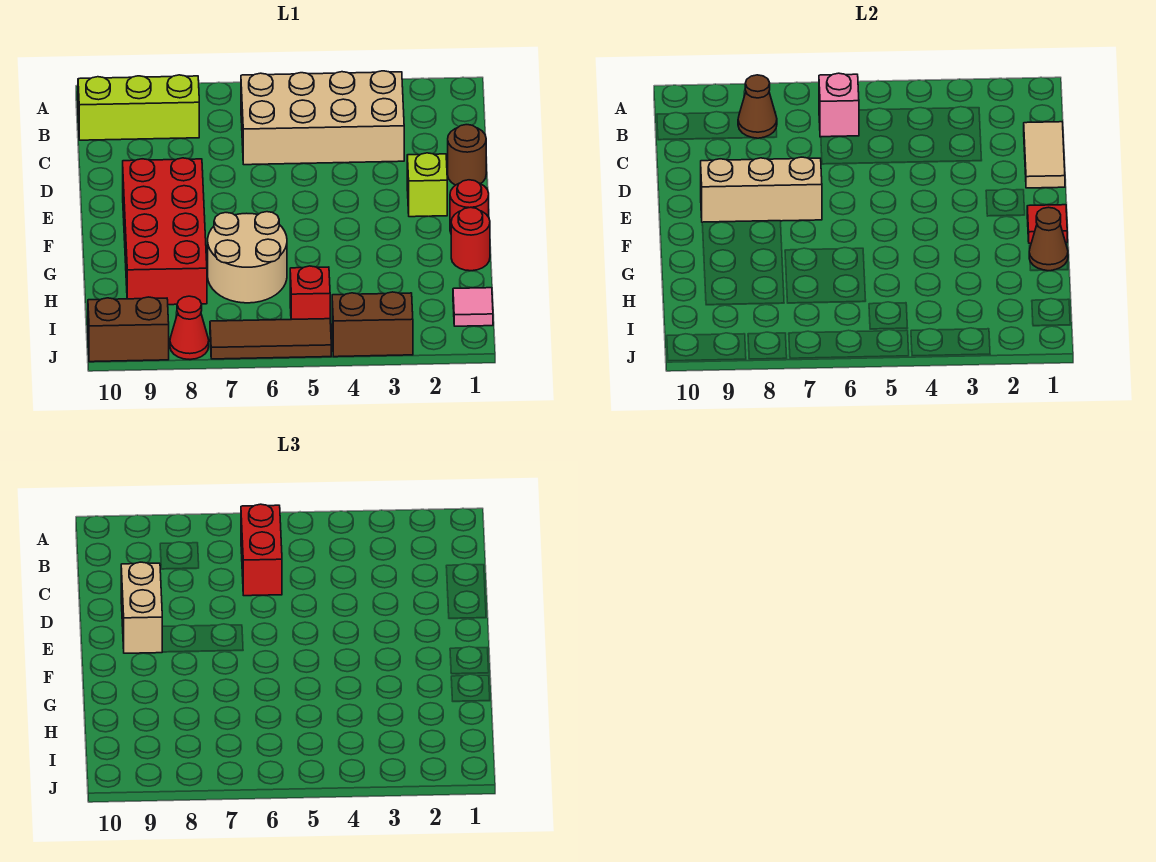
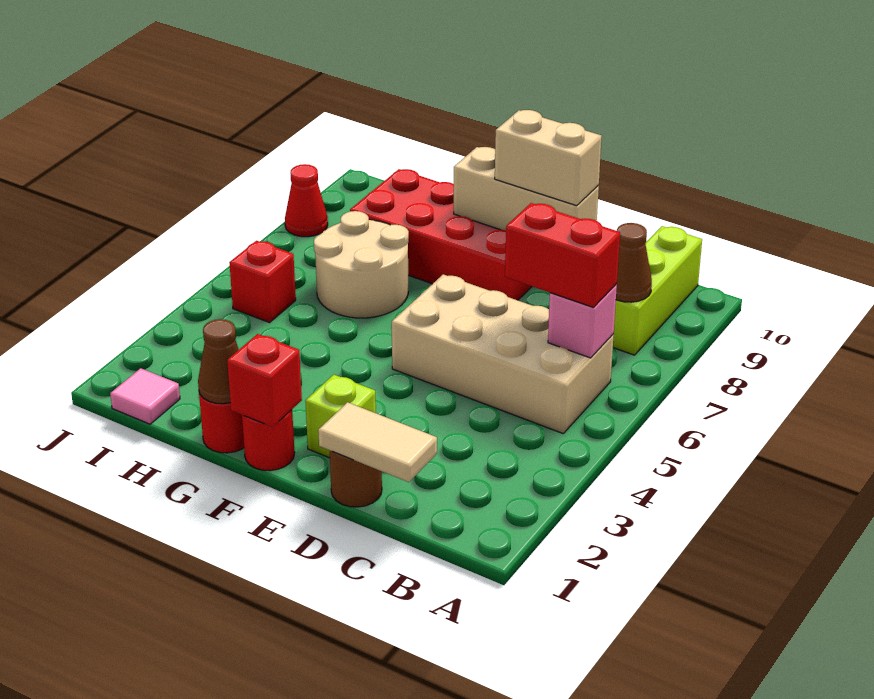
tan 2x4 brick [241,71,404,165] -> tan 2x4 brick turned to [392,274,614,433]
tan 1x3 brick [701,157,822,222] -> tan 1x3 brick turned to [454,147,599,230]
red 1x1 tile [1027,205,1067,243] -> red 1x1 brick [227,334,302,427]
brown 1x2 brick [332,292,413,357] -> none
brown 1x3 tile [210,319,331,359] -> none
brown 1x2 brick [88,297,169,362] -> none

